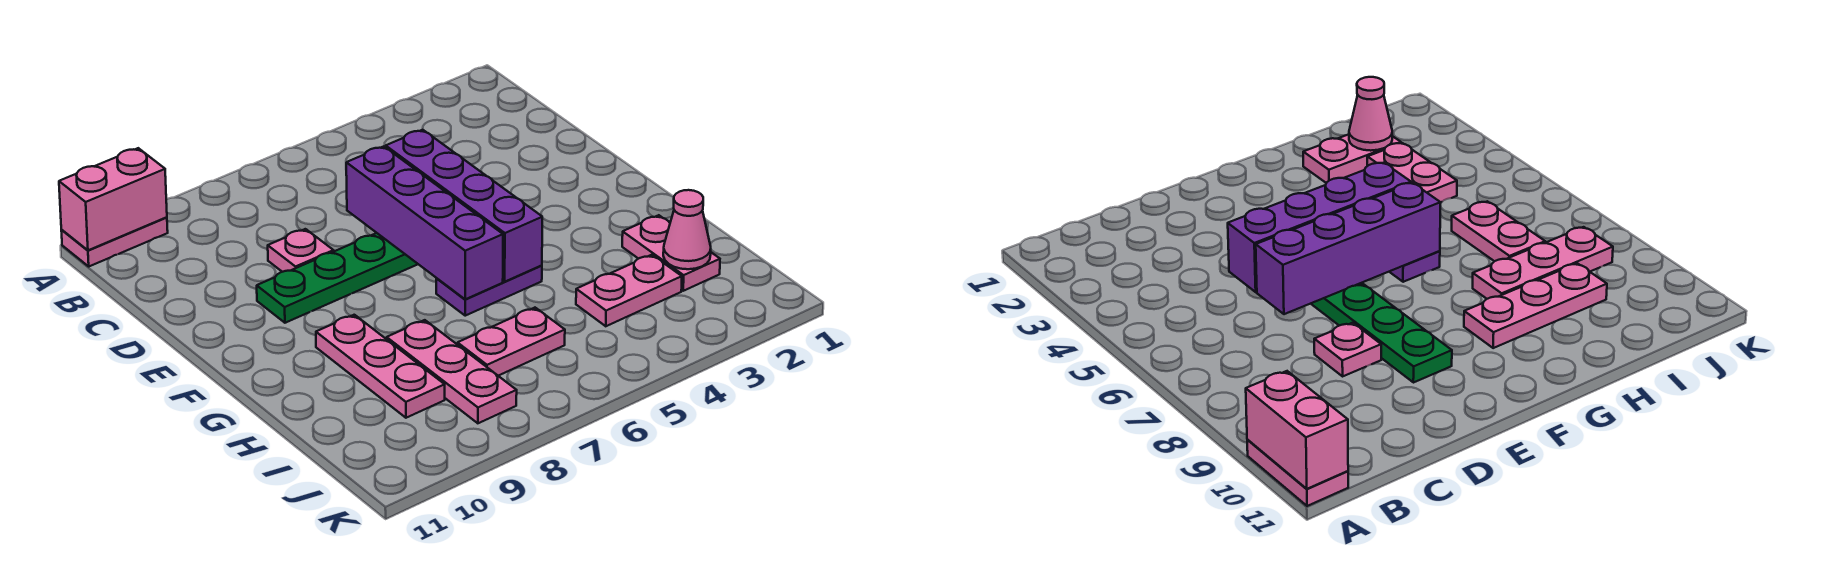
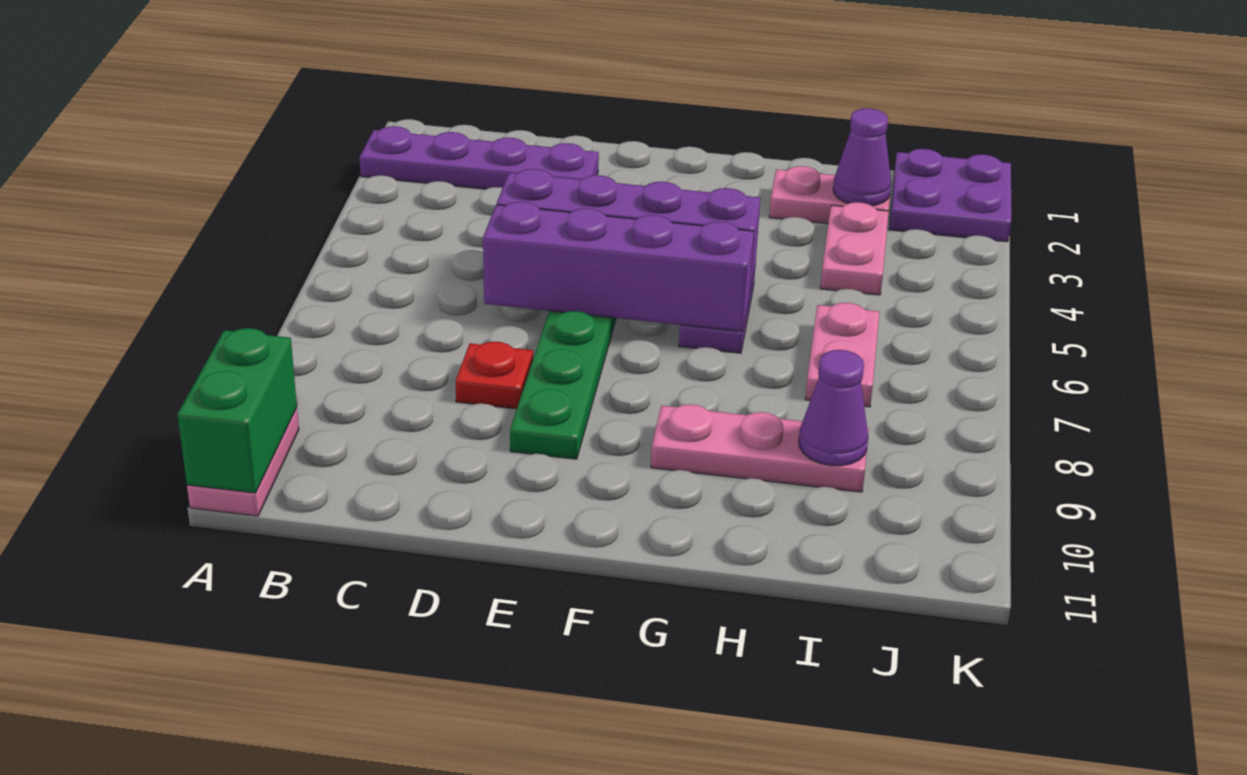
none -> purple 1x4 plate [360,126,599,189]
pink 1x2 brick [59,148,167,250] -> green 1x2 brick [178,328,297,493]
pink 1x1 plate [268,229,334,272] -> red 1x1 plate [456,342,533,409]
pink 1x3 plate [387,320,517,423] -> none
pink 1x1 cone [663,190,711,269] -> purple 1x1 cone [833,108,891,206]
none -> purple 1x1 cone [799,350,868,466]
none -> purple 2x2 plate [889,149,1011,242]

